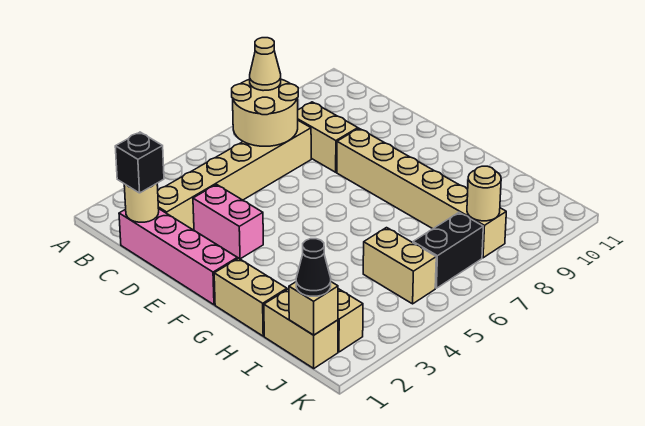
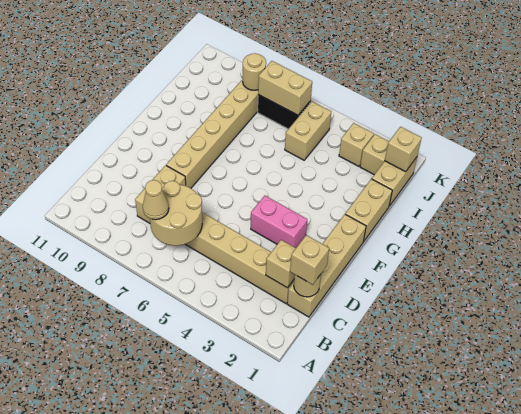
pink 1x4 brick [119,209,237,305] -> tan 1x4 brick [287,214,366,317]
black 1x1 brick [115,132,164,193] -> tan 1x1 brick [290,235,329,284]
none -> tan 1x1 brick [266,240,296,288]
pink 1x2 brick [193,185,263,259] -> pink 1x2 brick turned to [251,196,307,248]
black 1x1 cone [296,239,331,296] -> none
none -> tan 1x1 brick [339,123,374,166]
none -> tan 1x2 brick [258,61,312,115]

